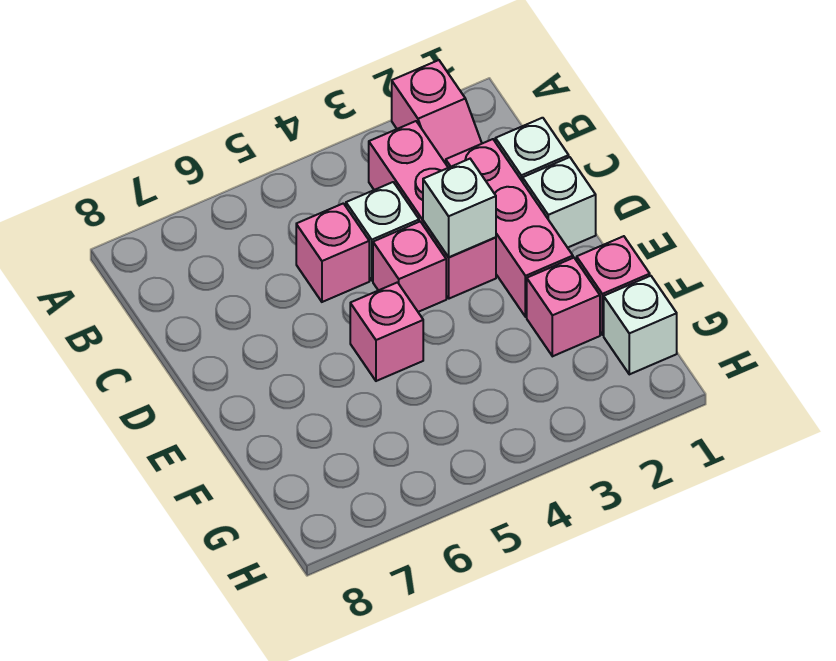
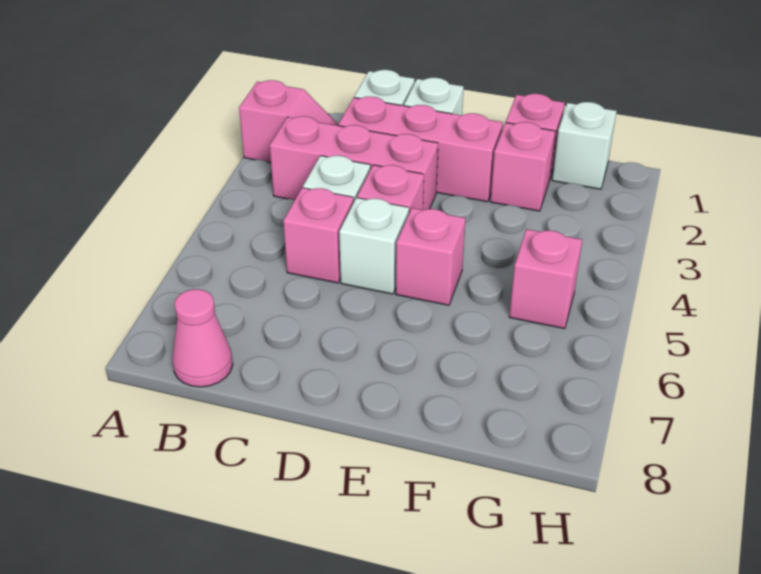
none -> pink 1x1 cone [172,289,233,387]
white 1x1 brick [423,159,496,257] -> white 1x1 brick moved to [339,198,409,294]
none -> pink 1x1 brick [509,229,582,329]

